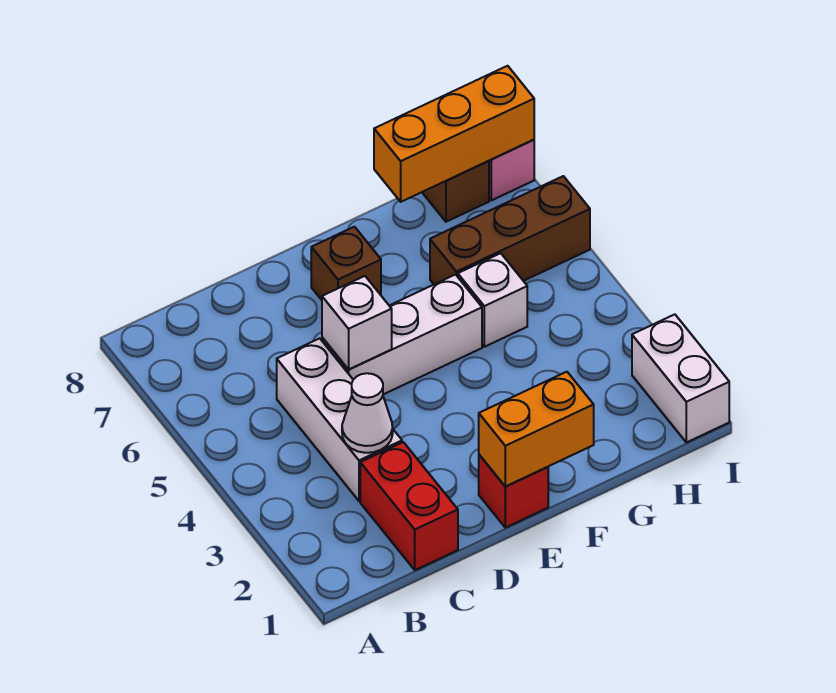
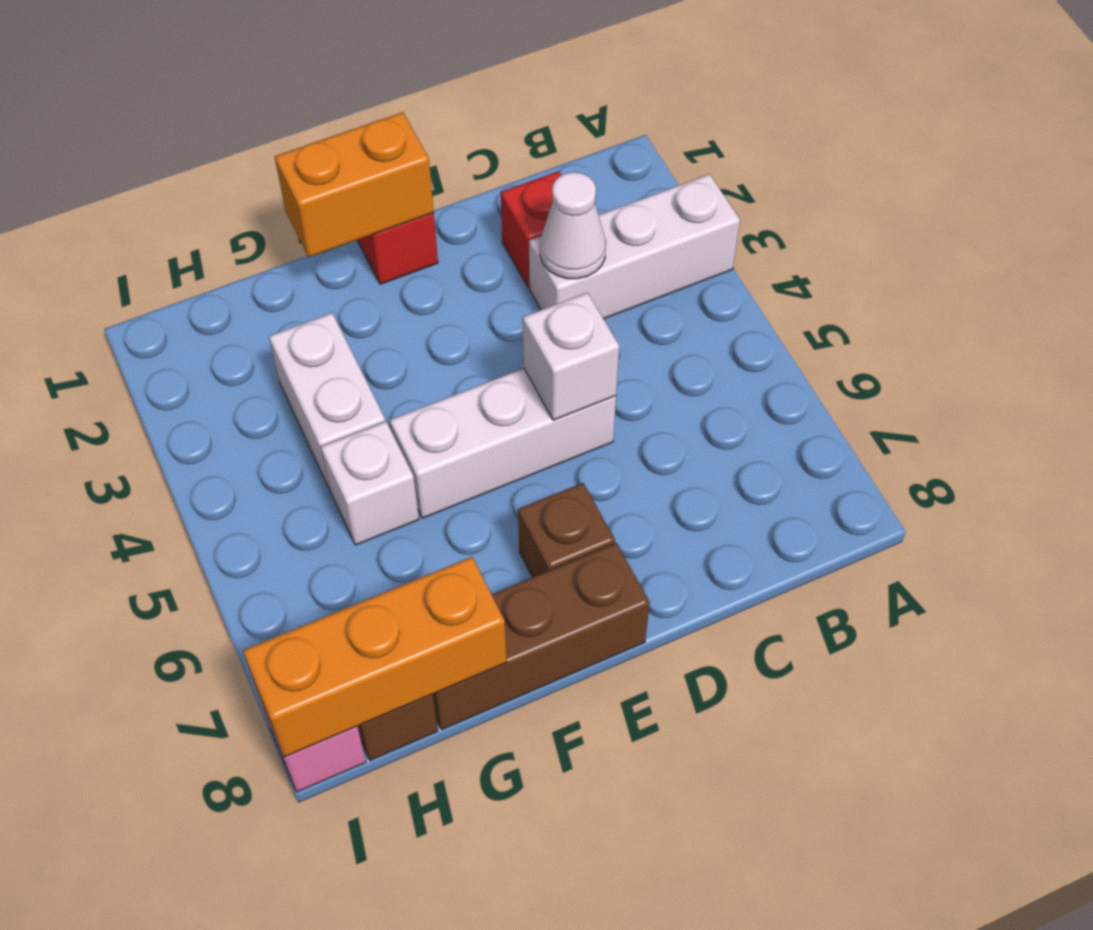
red 1x2 brick [360,442,458,570] -> red 1x1 brick [501,171,561,287]
white 1x3 brick [277,338,402,501] -> white 1x3 brick turned to [529,174,740,319]
brown 1x3 brick [430,176,590,284] -> brown 1x3 brick moved to [433,543,650,730]
white 1x2 brick [632,314,729,442] -> white 1x2 brick moved to [269,313,385,487]

